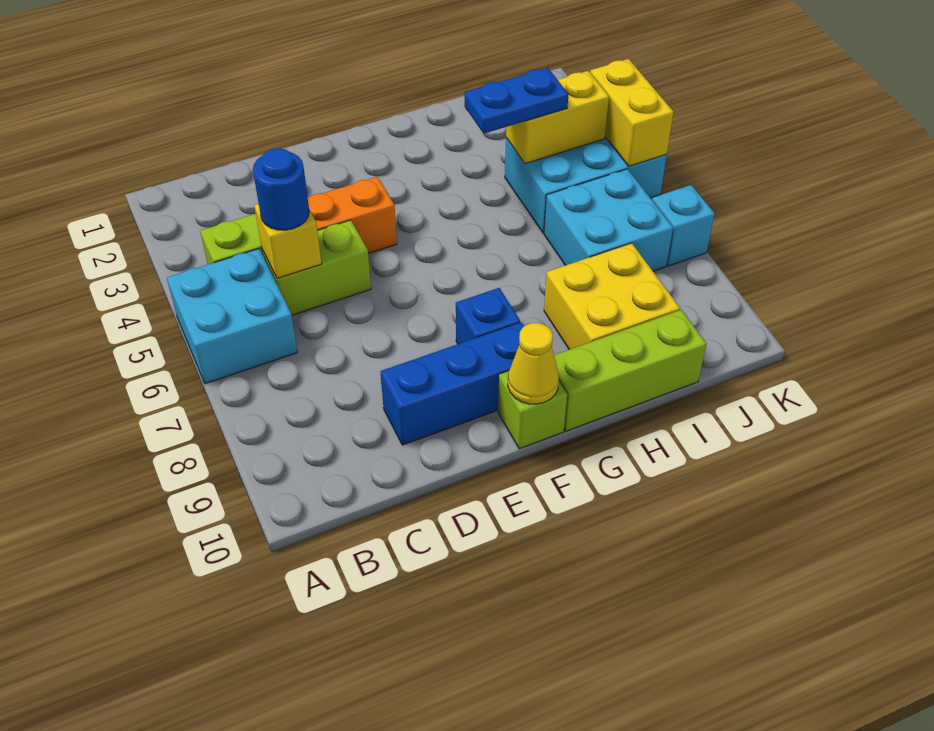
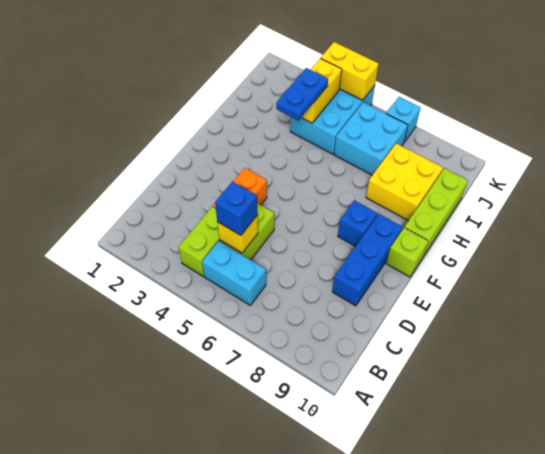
cyan 2x2 brick [167,249,298,384] -> cyan 1x2 brick [202,241,266,306]
blue 1x1 round brick [253,148,309,230] -> blue 1x1 brick [215,182,258,235]
yellow 1x1 cone [508,323,559,404] -> none

